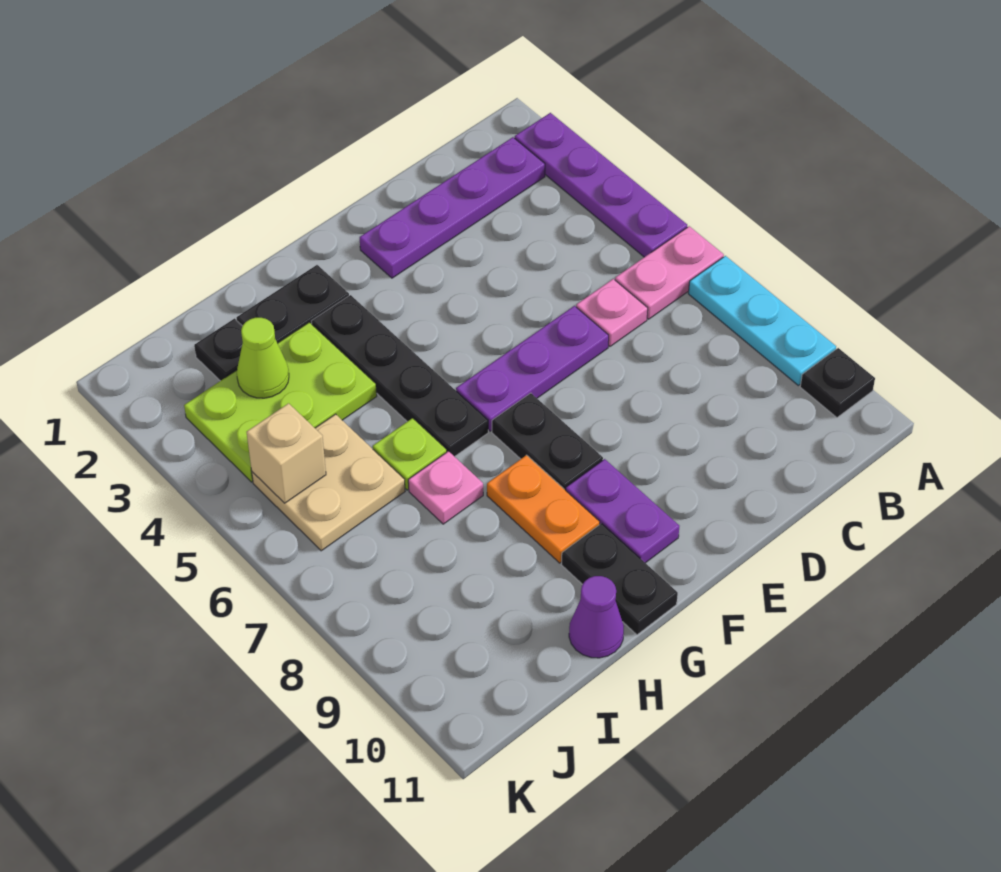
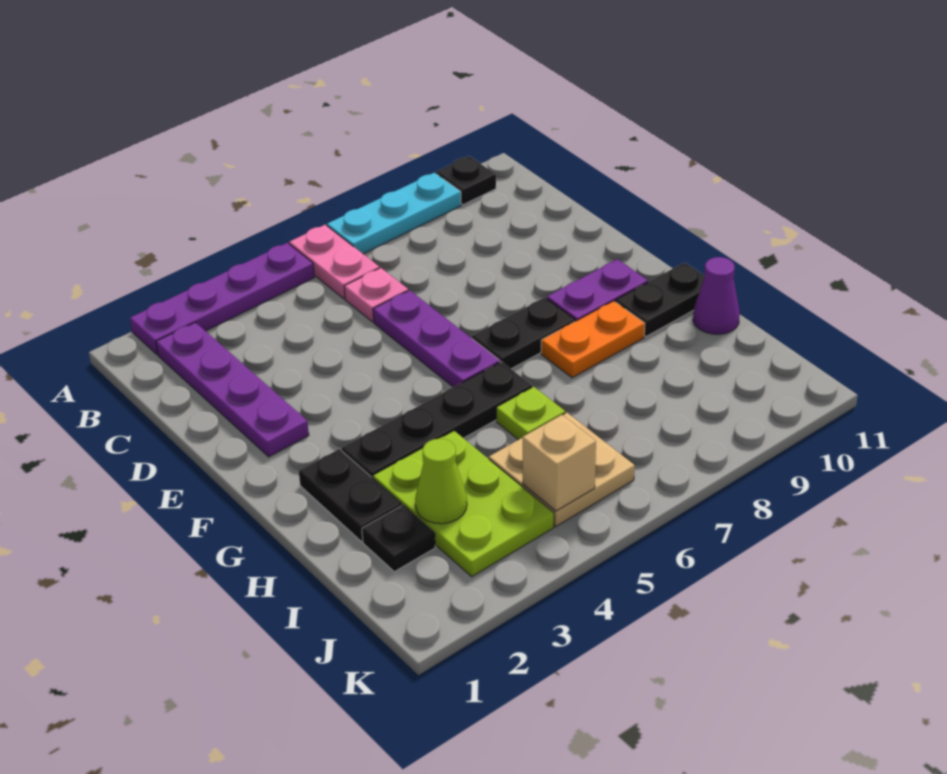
pink 1x1 plate [408,451,483,524] -> none

